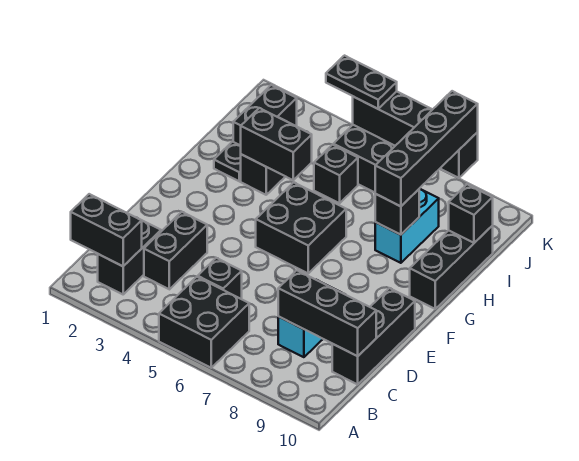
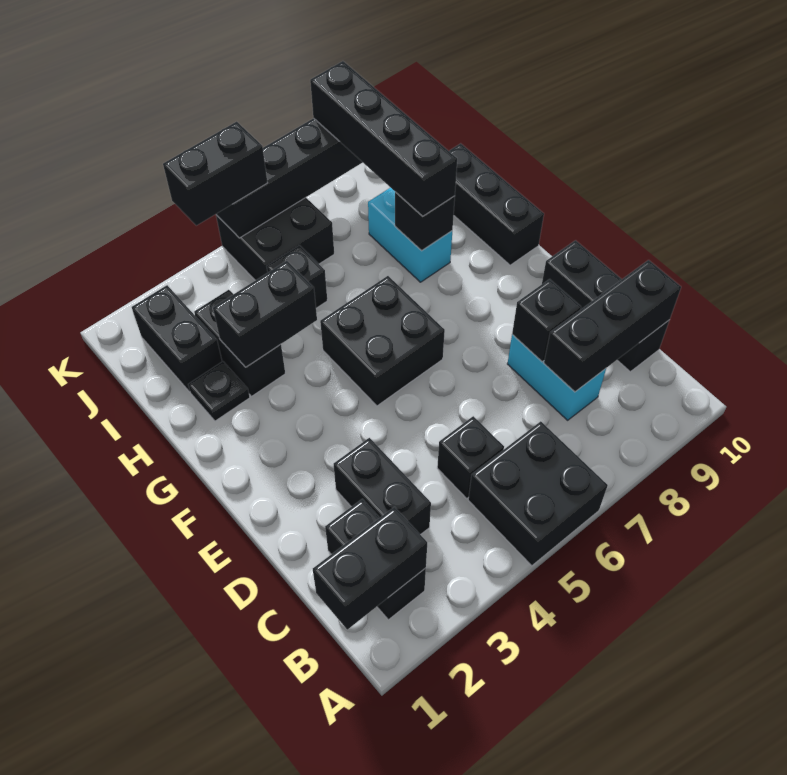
black 1x1 brick [449,184,493,243] -> black 1x1 brick moved to [512,279,581,362]
black 1x2 plate [326,56,397,109] -> black 1x2 brick [163,122,267,226]

